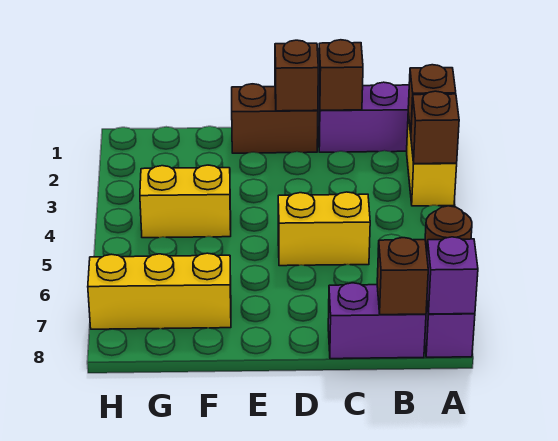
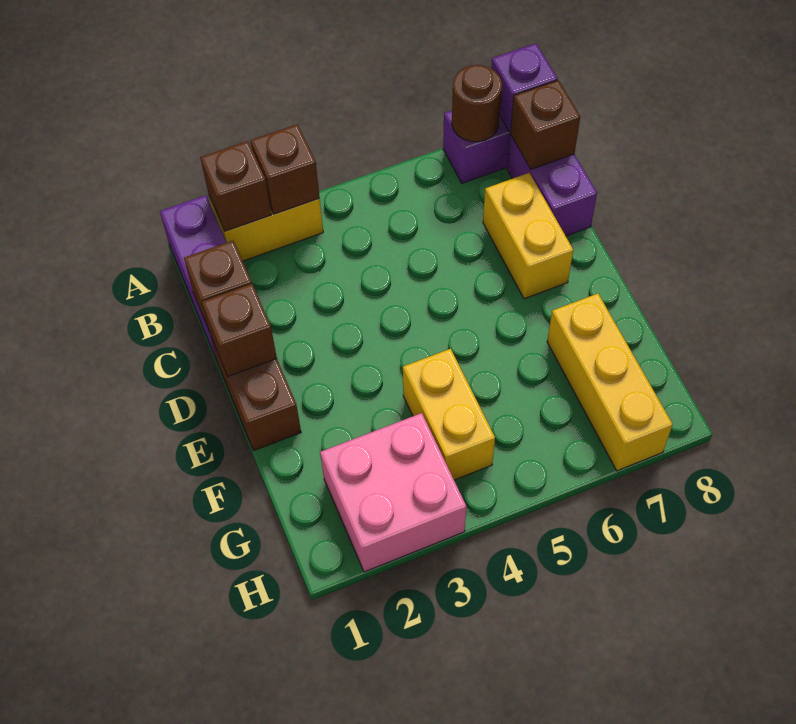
yellow 1x2 brick [278,192,370,266] -> yellow 1x2 brick moved to [483,173,573,299]
none -> pink 2x2 brick [320,413,466,572]

